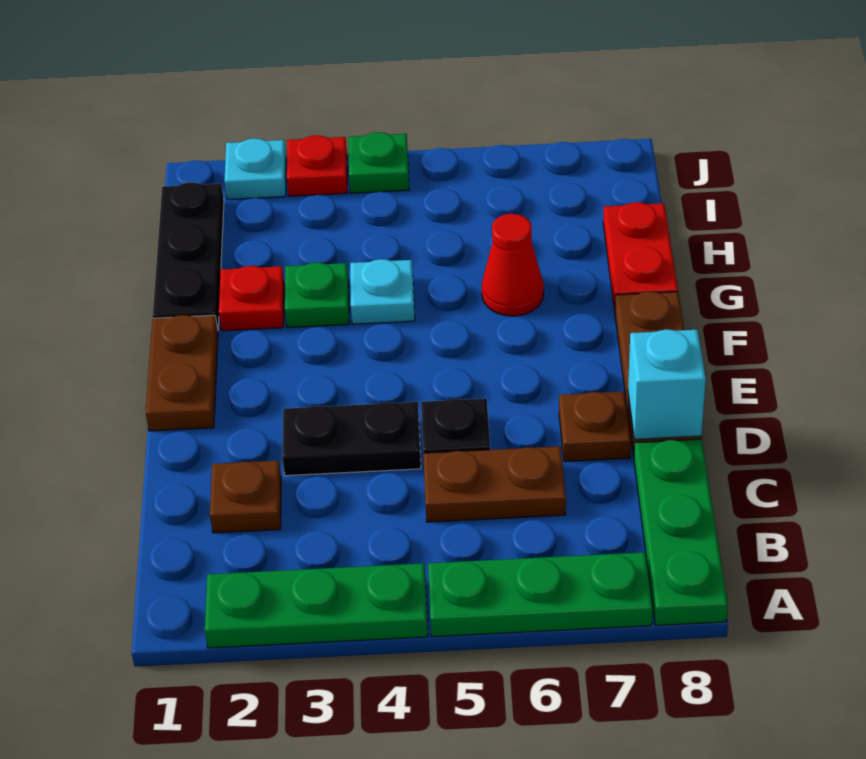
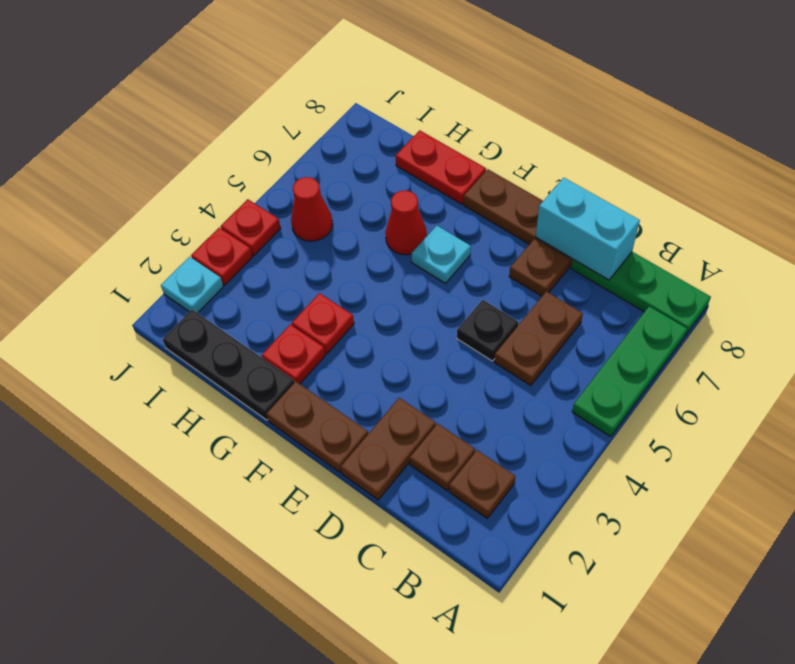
green 1x3 plate [205,563,428,648] -> none
none -> brown 1x1 plate [449,450,515,518]
none -> brown 1x2 plate [341,398,436,500]
black 1x2 plate [282,402,421,476] -> none
cyan 1x1 brick [628,329,706,439] -> cyan 1x2 brick [536,178,640,280]
green 1x1 plate [285,262,349,328] -> red 1x1 plate [292,293,354,354]
cyan 1x1 plate [350,259,415,324] -> cyan 1x1 plate moved to [411,226,471,283]
none -> red 1x1 cone [291,177,333,241]
green 1x1 plate [348,132,409,193] -> red 1x1 plate [221,199,281,256]

